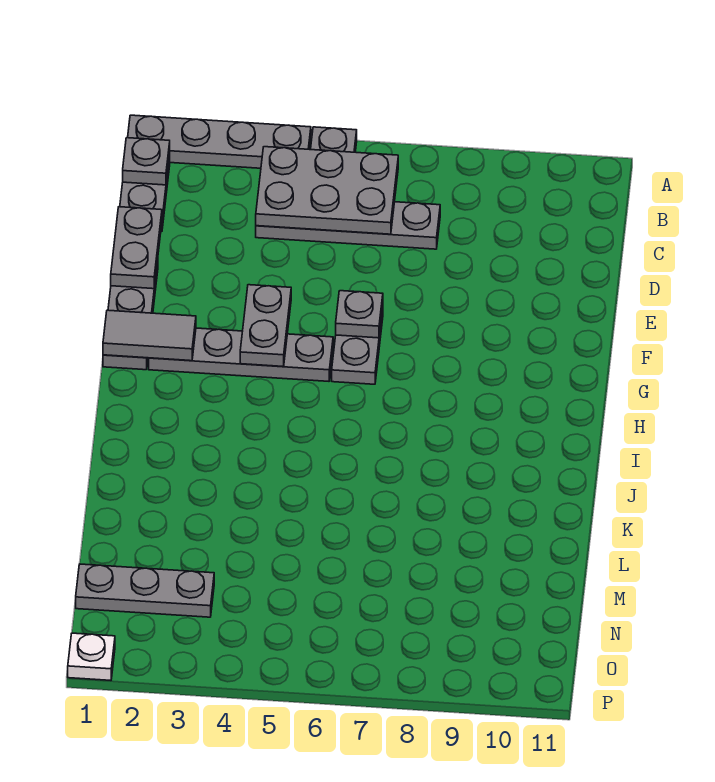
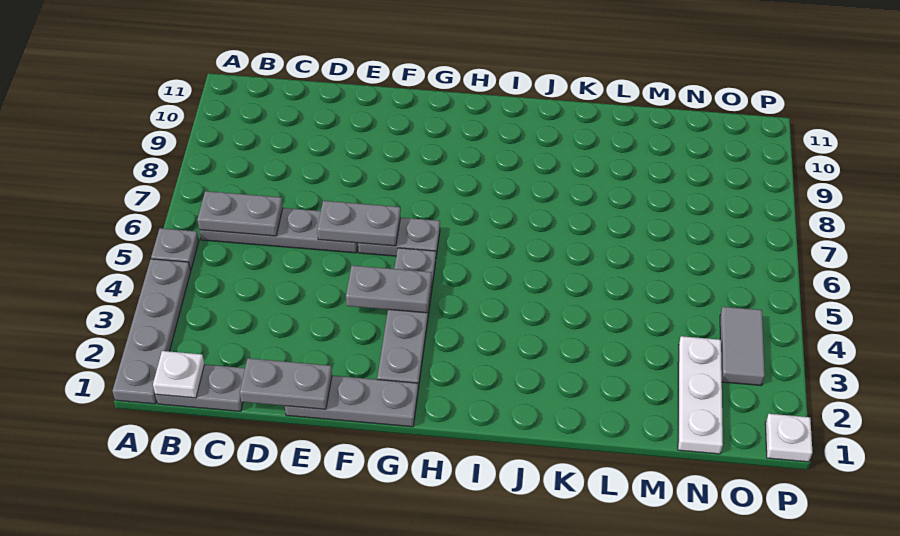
grey 1x1 plate [123,138,170,185] -> white 1x1 plate [153,351,204,398]
grey 2x3 plate [256,147,398,234] -> grey 1x2 plate [197,191,283,236]
grey 1x4 plate [256,202,440,249] -> grey 1x4 plate turned to [199,208,358,253]
grey 1x1 plate [336,291,383,338] -> grey 1x2 plate [317,201,401,246]
grey 1x2 tile [103,310,196,361] -> grey 1x2 tile moved to [720,307,765,386]
grey 1x3 plate [76,564,214,617] -> white 1x3 plate [678,336,723,454]

